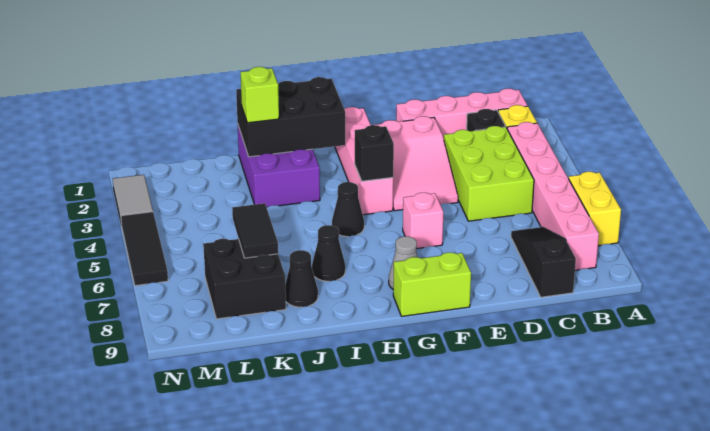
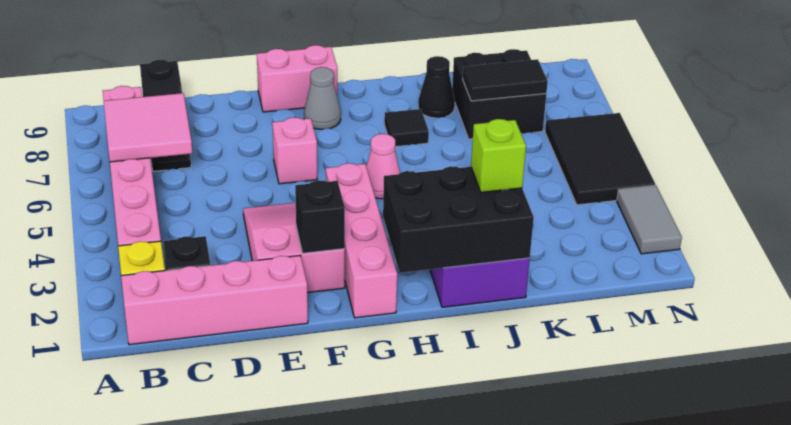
yellow 1x2 brick [569,172,621,246] -> none
none -> pink 2x2 tile [104,93,192,162]
lime 2x3 brick [444,126,534,221] -> none
lime 1x2 brick [393,252,471,316] -> pink 1x2 brick [257,45,337,112]
black 1x1 brick [355,125,394,181] -> black 1x1 brick moved to [295,180,345,253]
black 1x1 cone [332,182,364,237] -> pink 1x1 cone [366,134,400,199]
black 1x1 cone [312,225,345,281] -> black 1x1 tile [384,109,429,147]
black 1x2 tile [232,203,278,258] -> black 1x2 tile turned to [463,59,548,101]
black 1x3 tile [121,212,168,286] -> black 2x3 tile [545,113,655,205]

